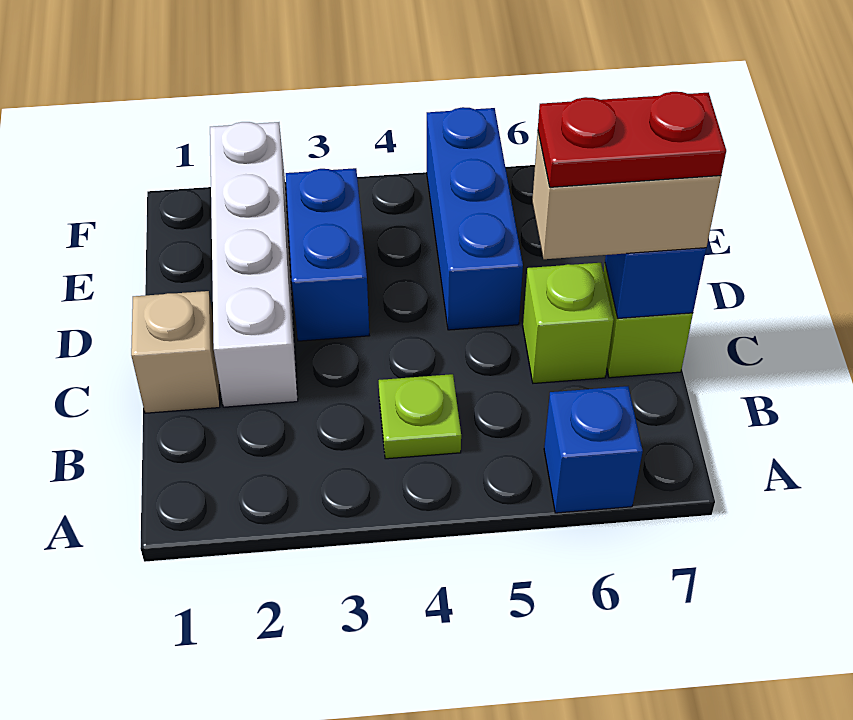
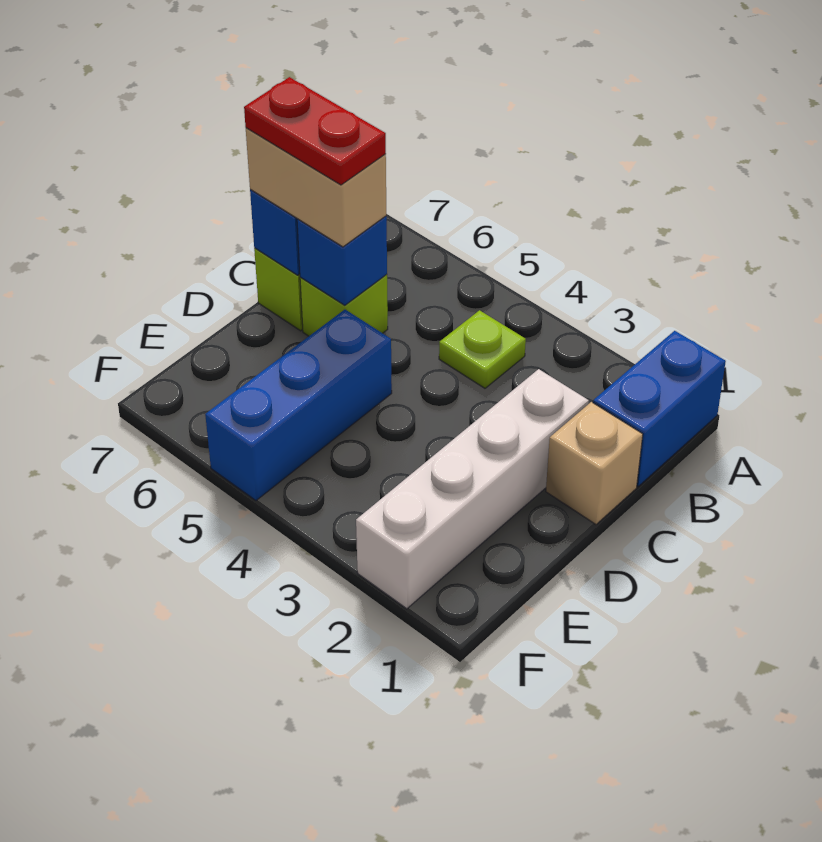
blue 1x1 brick [544,386,643,513] -> blue 1x1 brick moved to [297,216,387,305]
blue 1x2 brick [286,168,369,341] -> blue 1x2 brick moved to [593,331,726,486]

